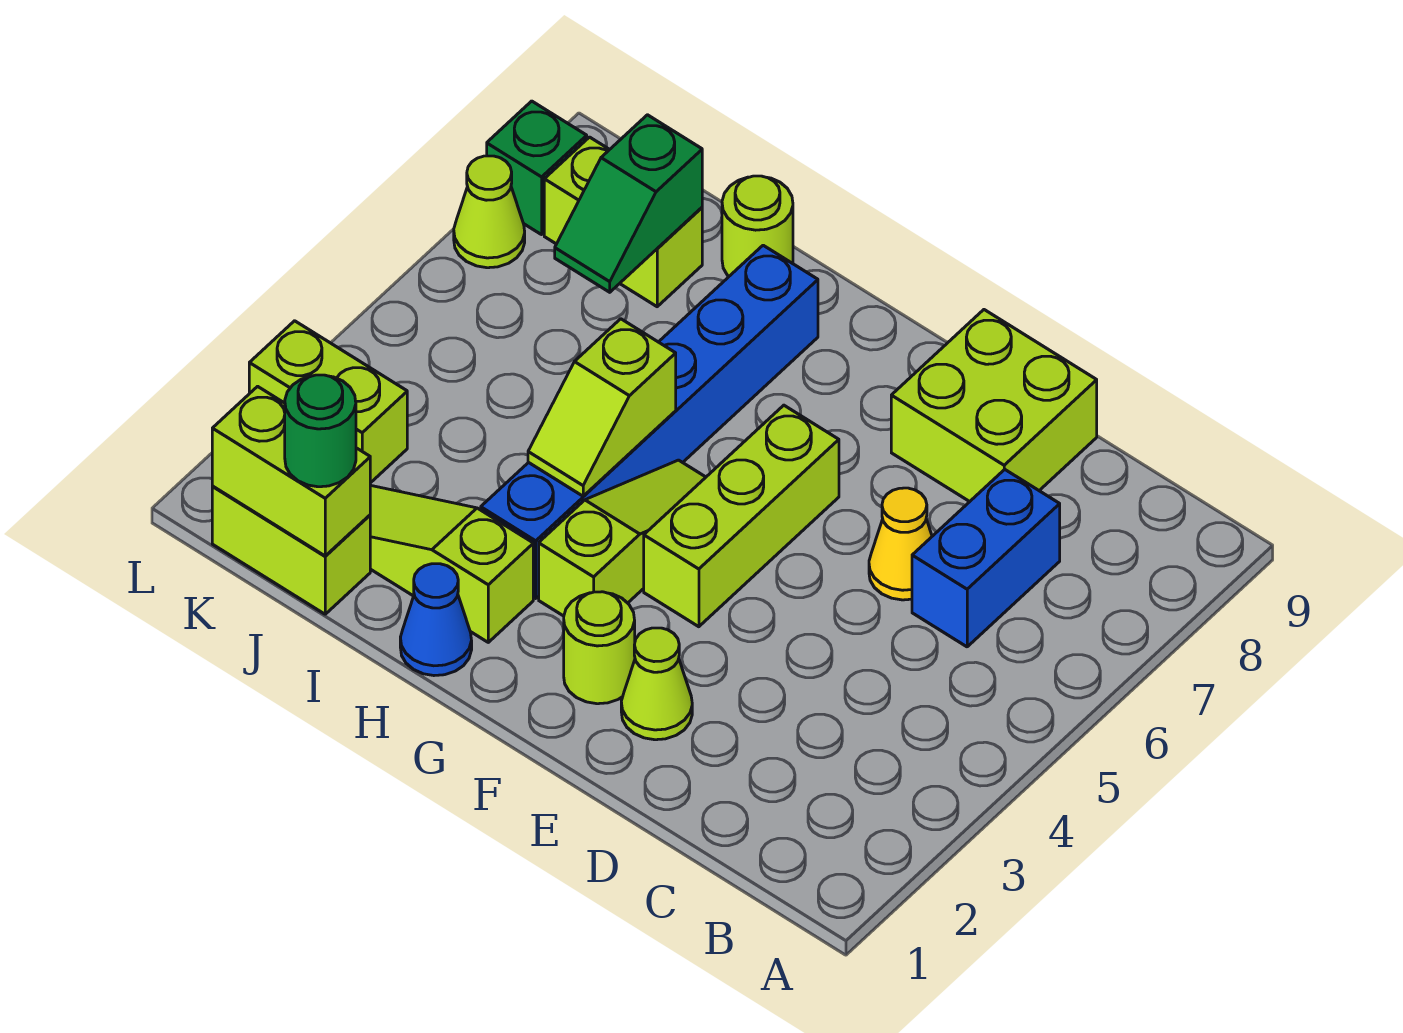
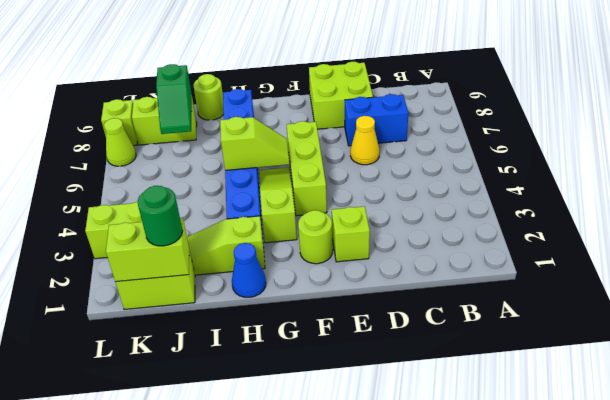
blue 1x2 brick [912,469,1060,647] -> blue 1x2 brick turned to [345,94,408,146]
lime 1x1 cone [621,628,692,740] -> lime 1x1 brick [332,206,370,262]
lime 1x2 slope [528,319,676,496] -> lime 1x2 slope turned to [220,117,290,170]
green 1x1 brick [487,101,587,235] -> lime 1x1 brick [101,99,137,146]

